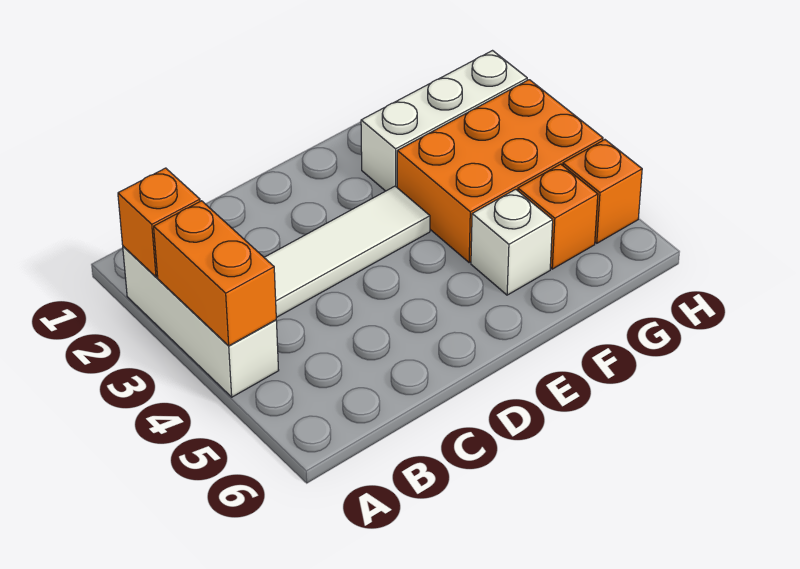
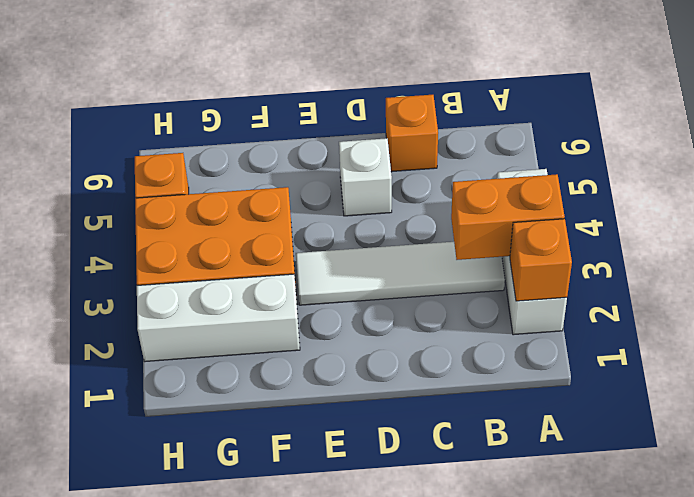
orange 1x2 brick [154,201,276,346] -> orange 1x2 brick turned to [451,174,565,260]
white 1x1 brick [471,189,553,295] -> white 1x1 brick moved to [339,138,392,216]
orange 1x1 brick [518,164,598,269] -> orange 1x1 brick moved to [386,95,438,172]

